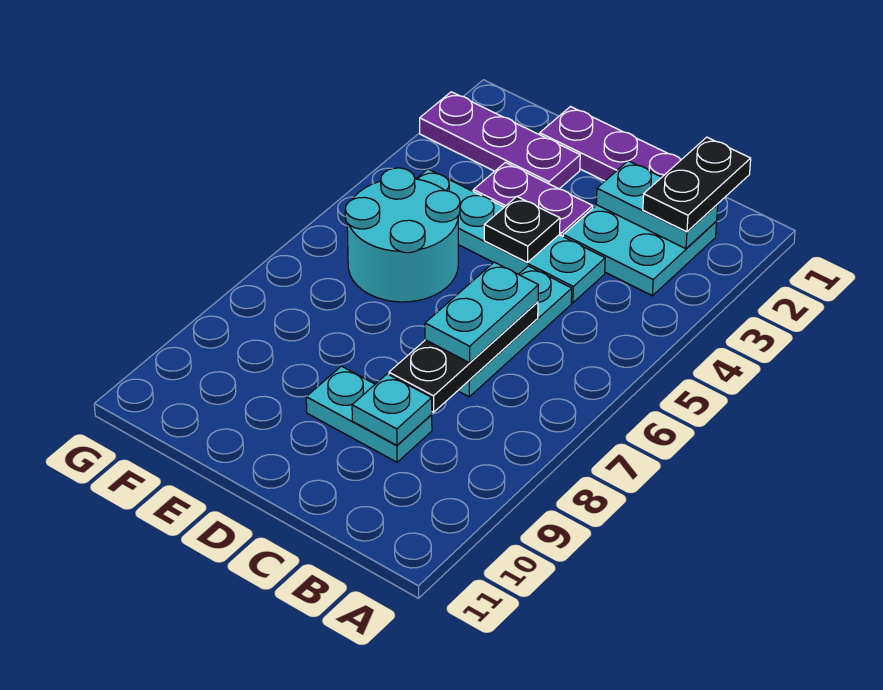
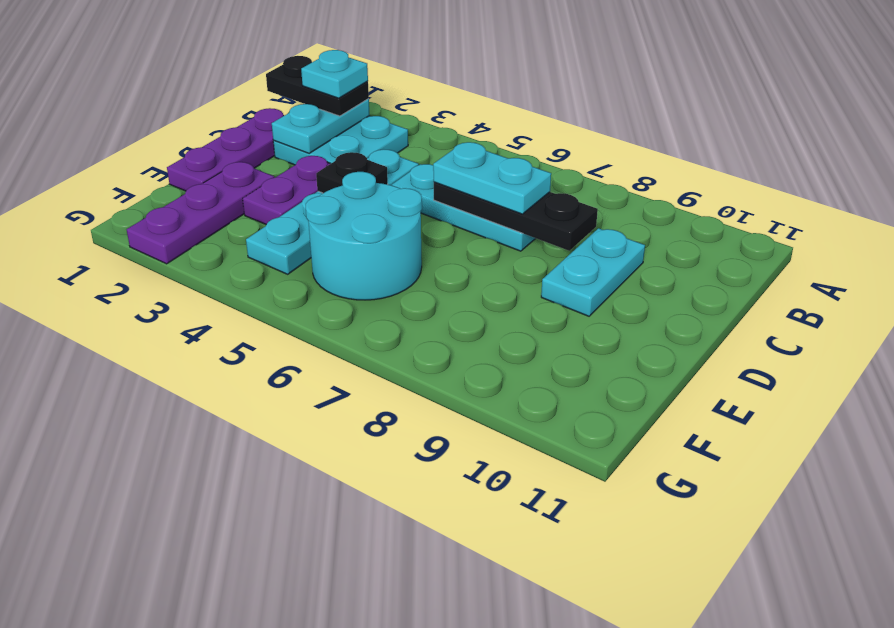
cyan 1x1 plate [352,374,432,445] -> cyan 1x1 plate moved to [301,50,368,98]

